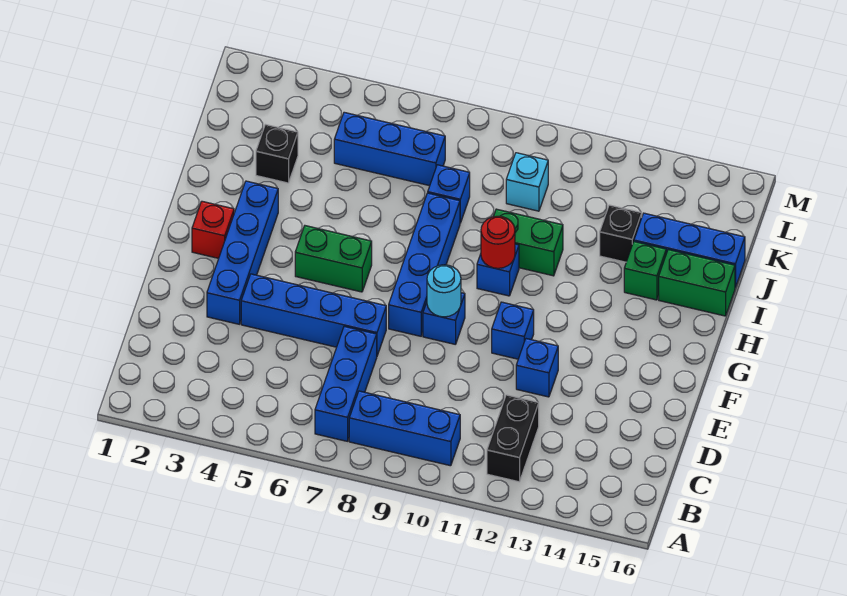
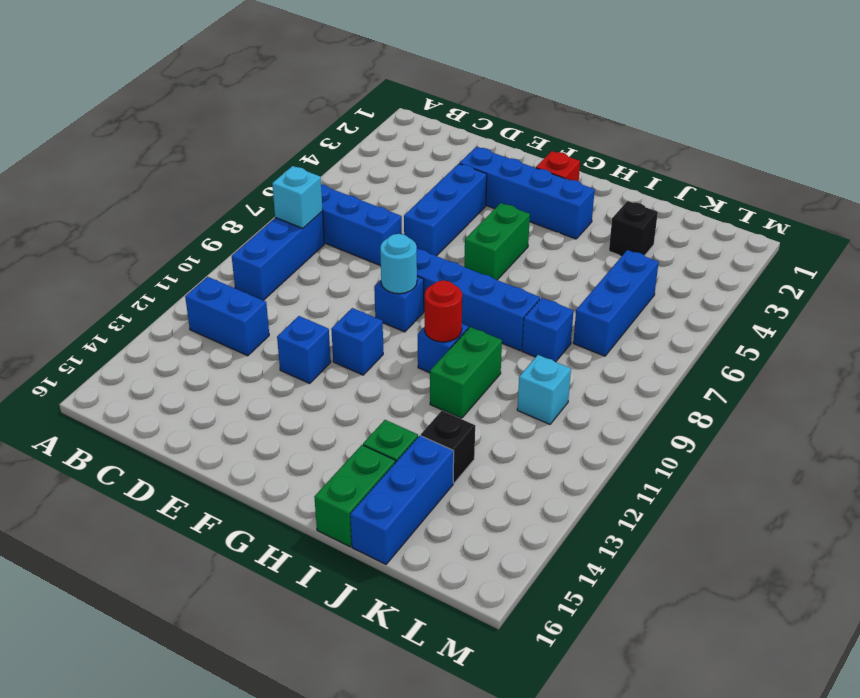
none -> cyan 1x1 brick [272,166,323,228]
black 1x2 brick [487,395,539,482] -> blue 1x2 brick [185,277,269,356]
blue 1x4 brick [241,274,386,356] -> blue 1x3 brick [404,164,487,256]

